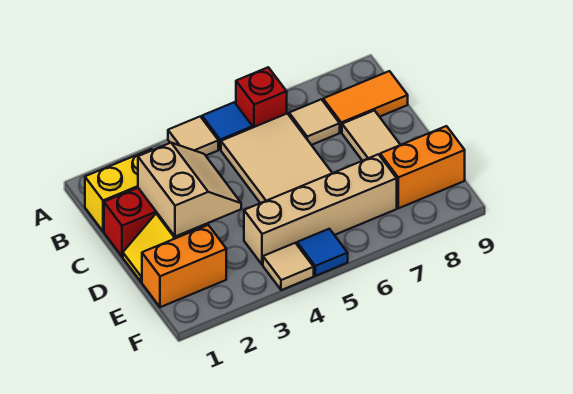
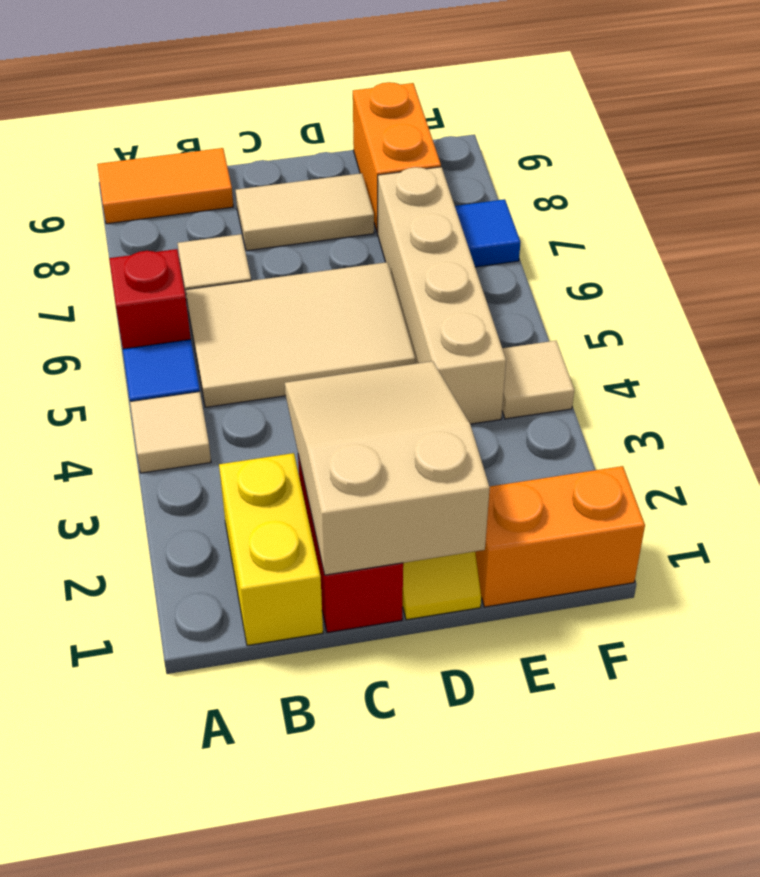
orange 1x2 tile [323,71,408,132] -> orange 1x2 tile turned to [97,148,233,224]
tan 2x2 slope [138,143,241,237] -> tan 2x3 slope [285,361,490,575]
orange 1x2 brick [142,225,226,307] -> orange 1x2 brick turned to [475,466,645,607]
blue 1x1 tile [297,229,348,276] -> blue 1x1 tile moved to [455,199,520,267]

